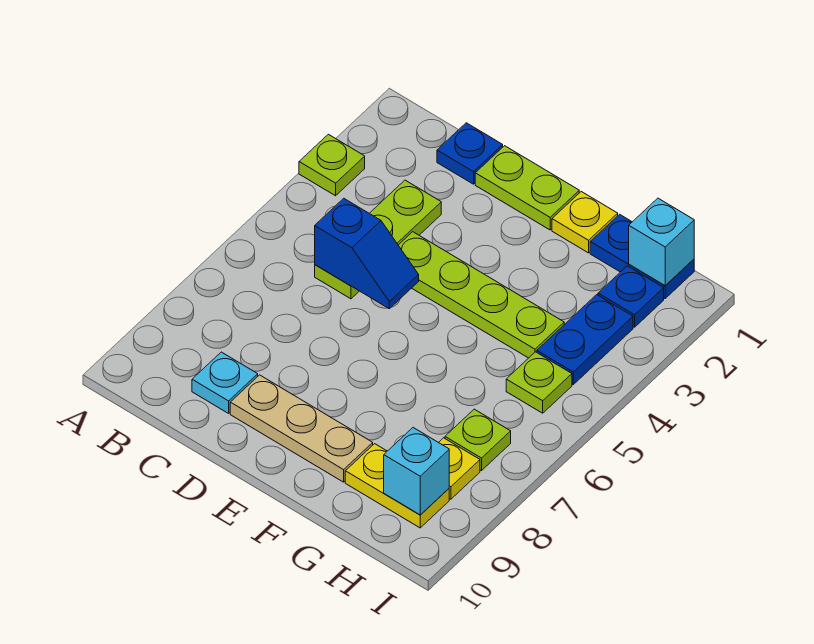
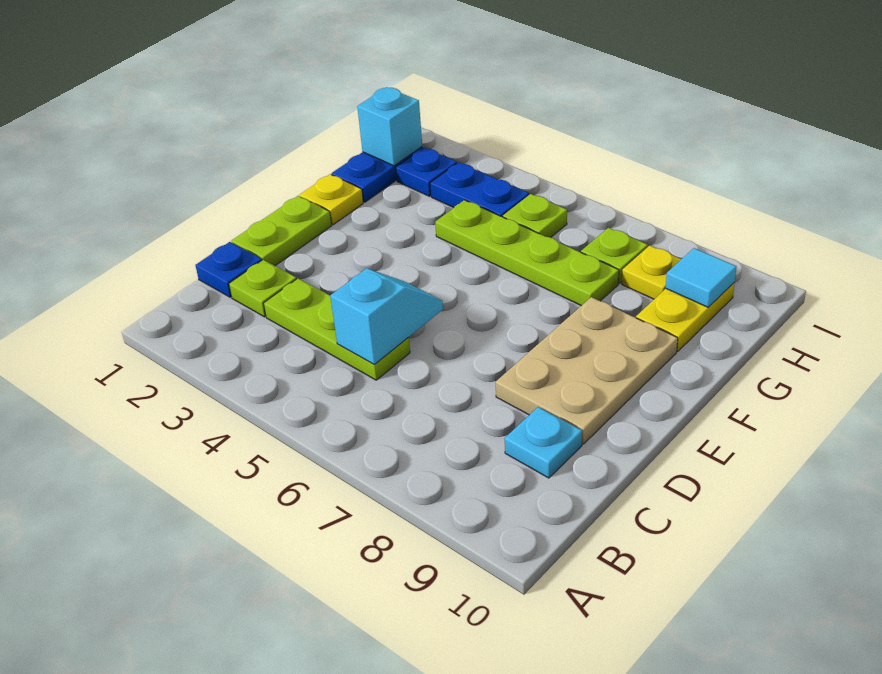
lime 1x1 plate [299,134,365,196] -> lime 1x1 plate moved to [229,260,296,317]
blue 1x2 slope [315,198,419,309] -> cyan 1x2 slope [330,268,443,364]
lime 1x4 plate [398,232,564,358] -> lime 1x4 plate turned to [435,200,619,306]
tan 1x3 plate [230,375,373,482] -> tan 2x3 plate [496,297,678,444]
cyan 1x1 brick [384,428,449,515] -> cyan 1x1 tile [666,248,737,307]

